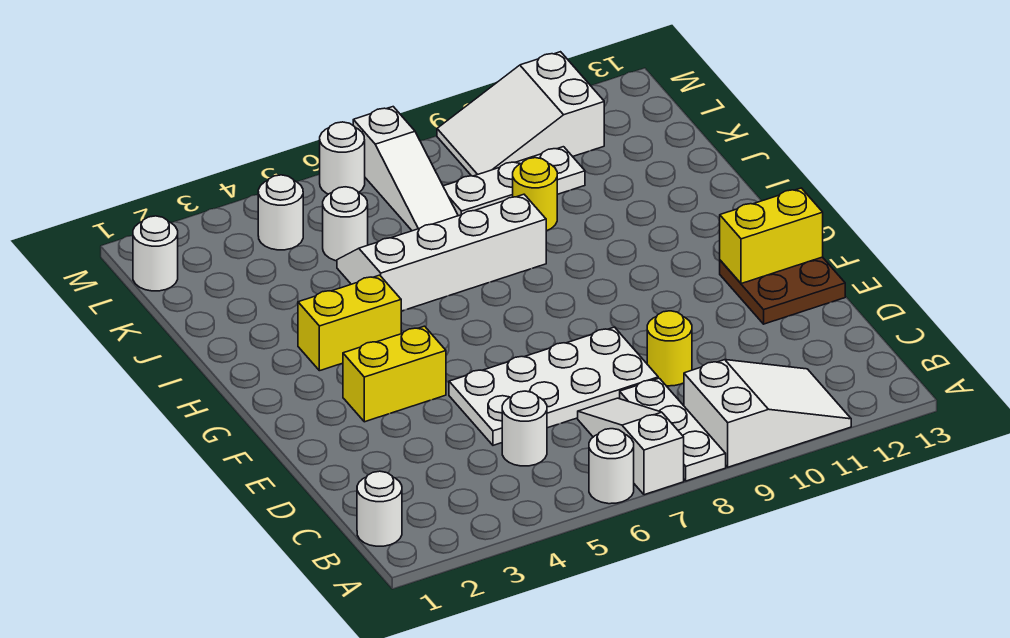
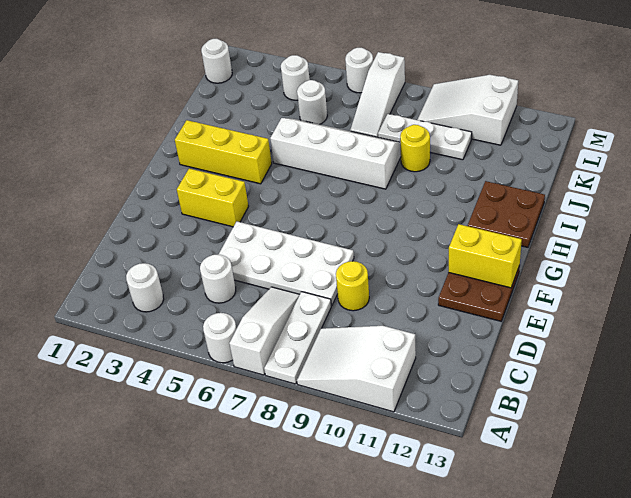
white 2x3 slope [684,360,851,467] -> white 2x3 slope turned to [297,326,416,412]
white 1x1 round brick [357,471,402,546] -> white 1x1 round brick moved to [126,263,164,312]
yellow 1x2 brick [298,275,401,371] -> yellow 1x3 brick [175,120,272,184]
none -> brown 2x2 plate [468,181,545,247]

